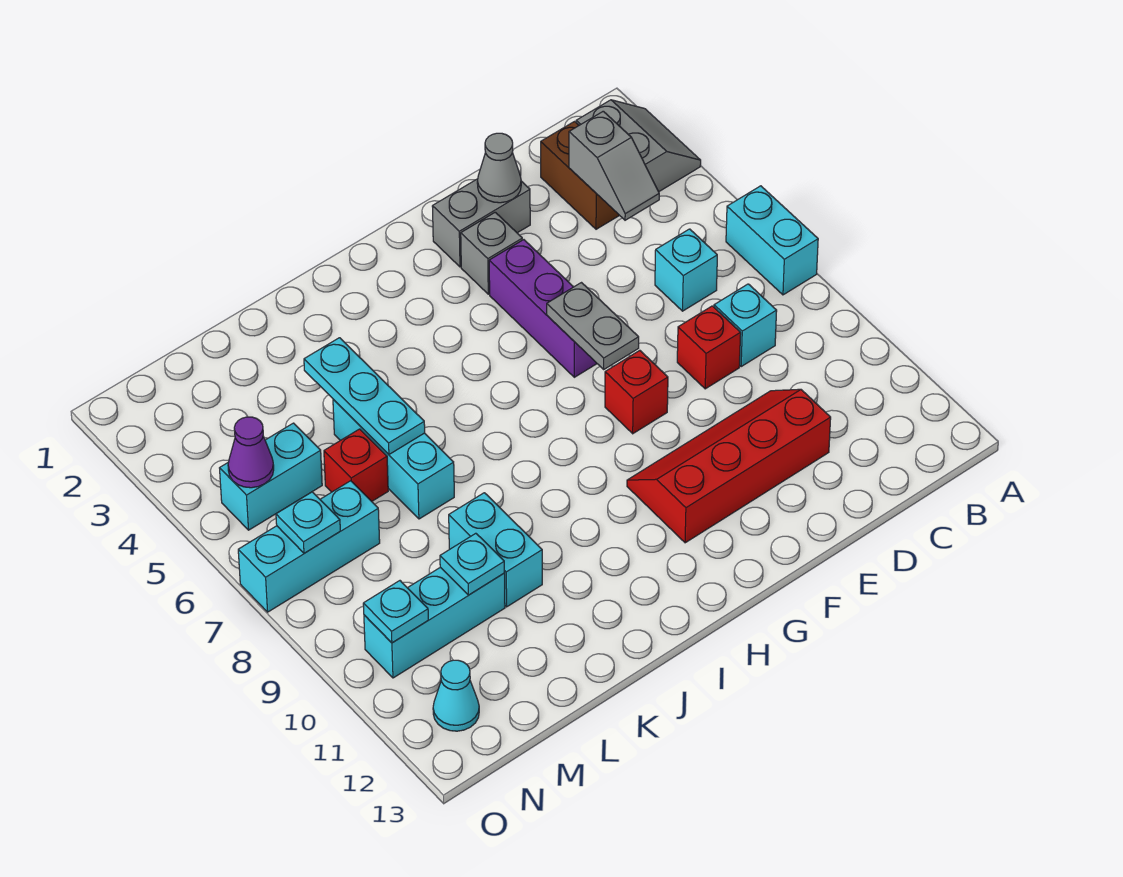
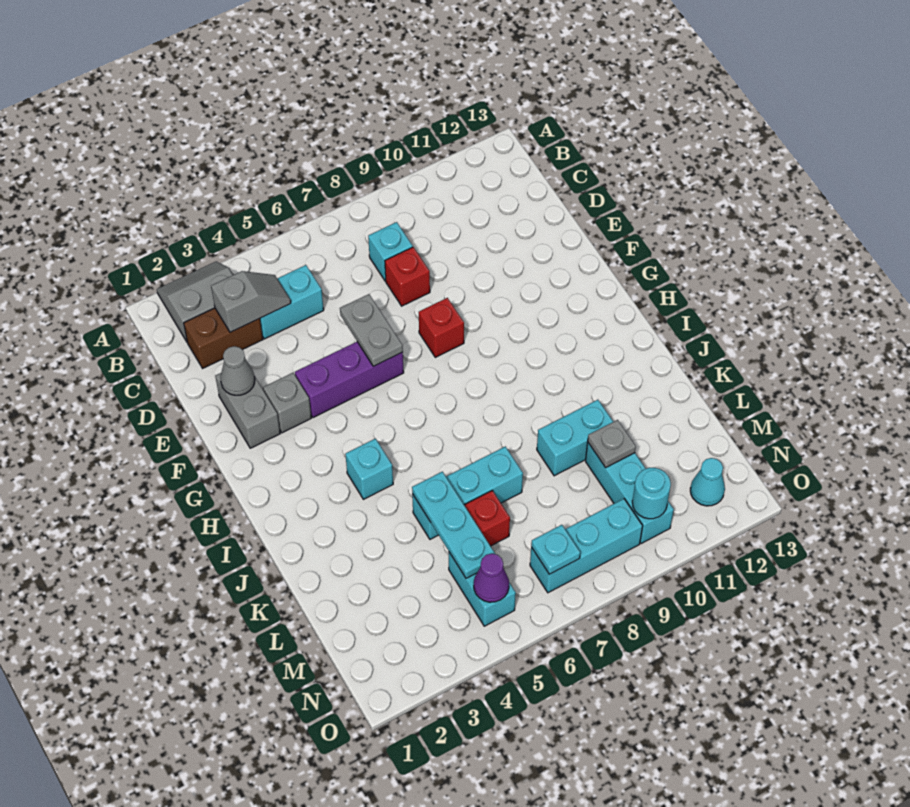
cyan 1x2 brick [726,186,818,295] -> cyan 1x2 brick moved to [260,265,324,339]
cyan 1x1 brick [655,229,717,311] -> cyan 1x1 brick moved to [345,438,393,499]
red 2x4 slope [627,389,831,543] -> none
grey 1x2 plate [547,283,639,369] -> grey 1x2 plate turned to [340,294,403,366]
cyan 1x3 plate [304,338,425,454] -> cyan 1x3 plate turned to [412,472,495,578]
cyan 1x1 plate [440,533,505,595] -> grey 1x1 plate [588,420,636,468]
cyan 1x3 brick [238,481,380,612] -> cyan 1x3 brick turned to [530,499,643,593]
cyan 1x1 plate [363,581,428,643] -> cyan 1x1 round brick [632,468,671,519]

